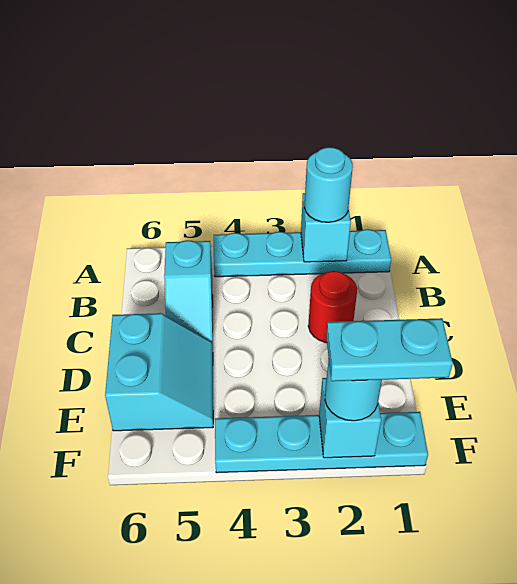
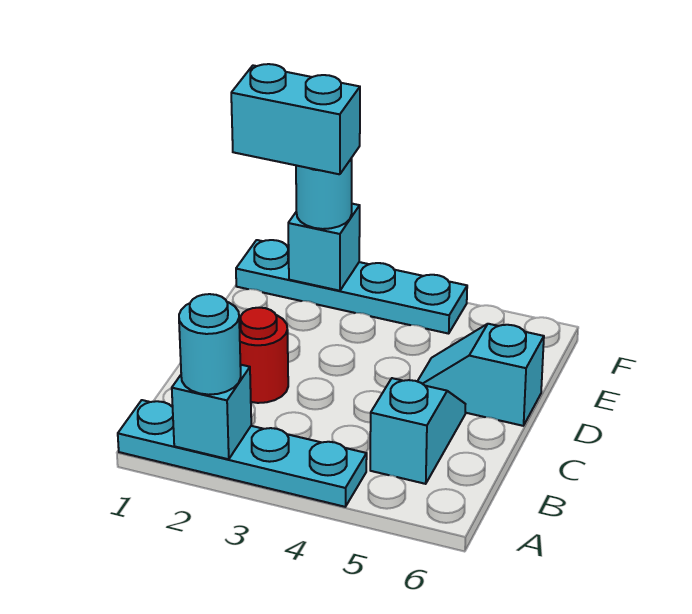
cyan 2x2 slope [105,313,213,431] -> cyan 1x2 slope [417,324,544,426]
cyan 1x2 plate [326,318,453,381] -> cyan 1x2 brick [231,64,360,174]

